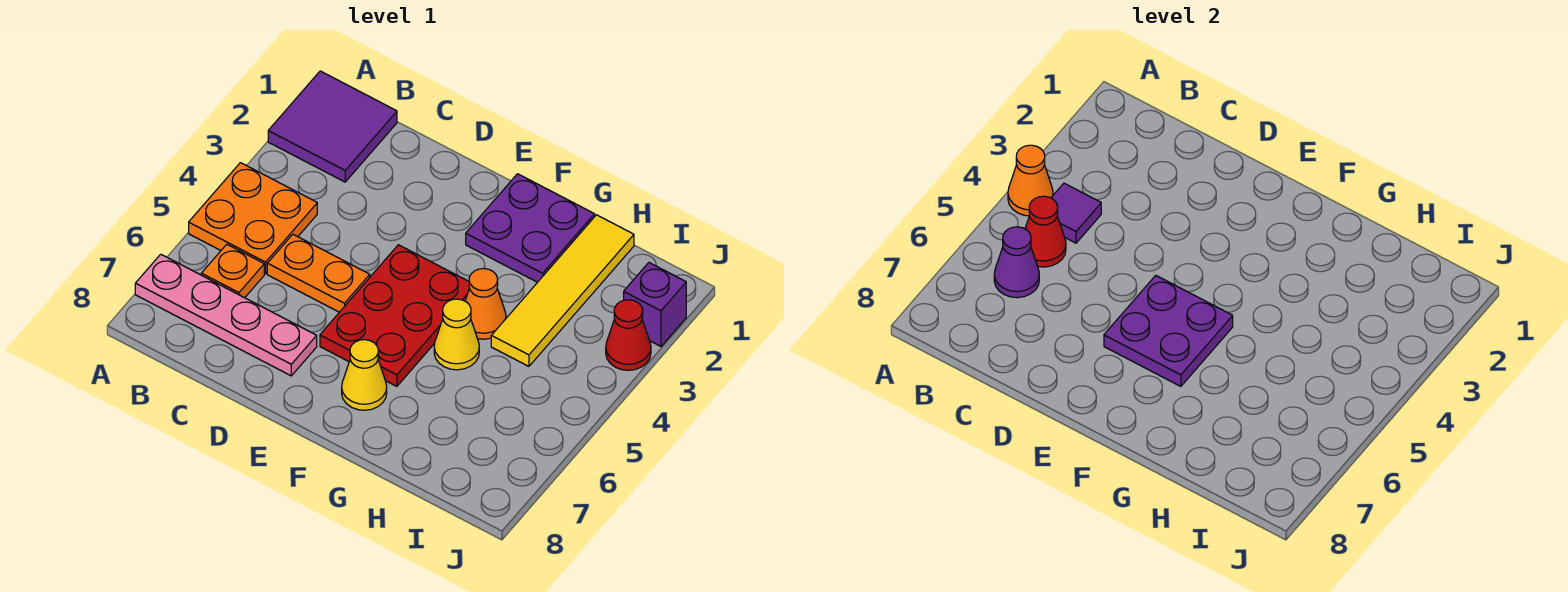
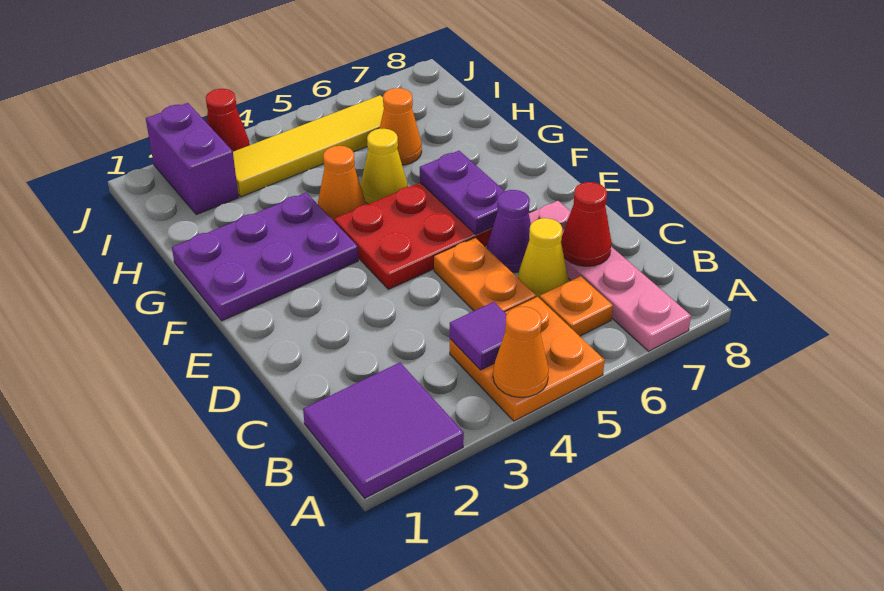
red 1x1 cone [1025,196,1066,267] -> red 1x1 cone moved to [561,182,611,266]
purple 1x1 cone [994,227,1039,298] -> purple 1x1 cone moved to [487,190,531,273]
purple 2x2 plate [1104,276,1233,386] -> purple 1x2 plate [420,151,504,234]
purple 2x2 plate [466,174,595,282] -> purple 2x3 plate [172,193,358,321]
yellow 1x1 cone [342,340,387,410] -> yellow 1x1 cone moved to [518,218,568,298]
yellow 1x4 tile [491,215,634,366] -> yellow 1x4 tile moved to [233,95,384,197]
none -> orange 1x1 cone [380,88,422,165]
purple 1x1 brick [624,263,686,346] -> purple 1x2 brick [146,103,239,215]

